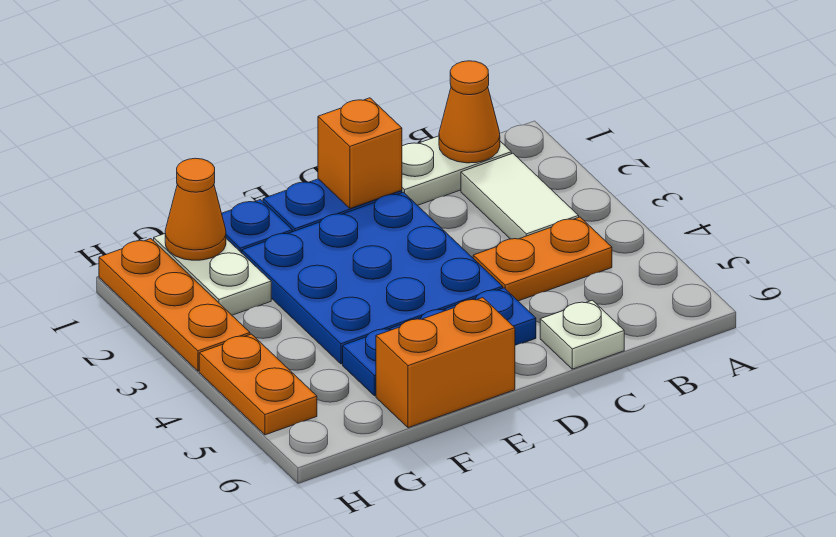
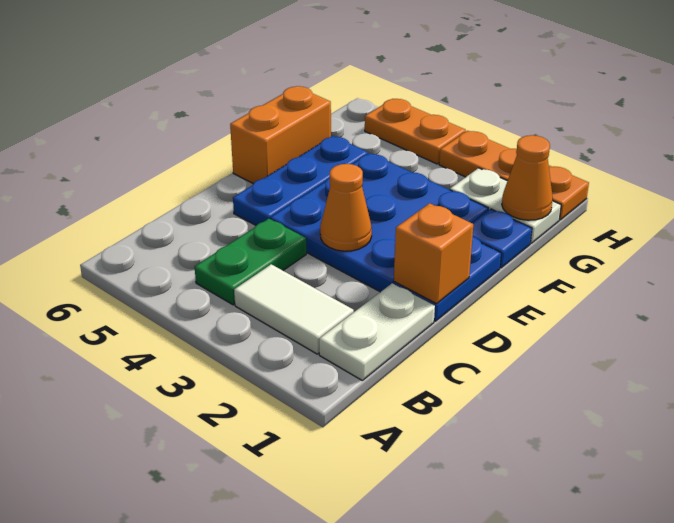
orange 1x1 cone [439,61,500,163] -> orange 1x1 cone moved to [320,164,372,251]
orange 1x2 plate [473,217,612,301] -> green 1x2 plate [195,218,306,305]
white 1x1 plate [540,300,624,369] -> none

